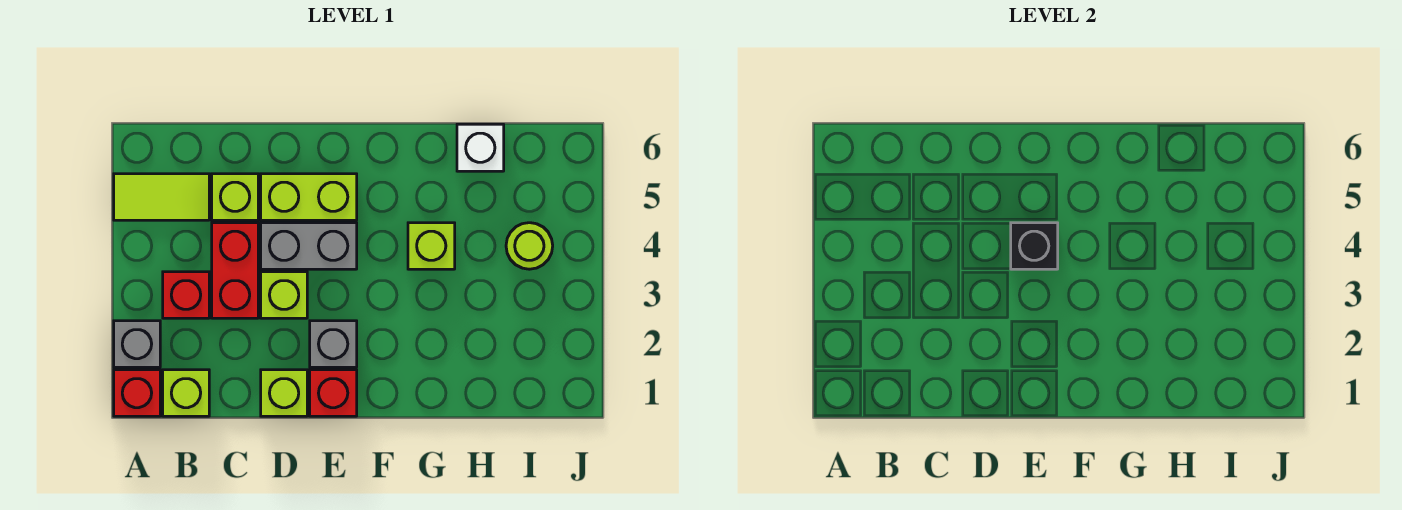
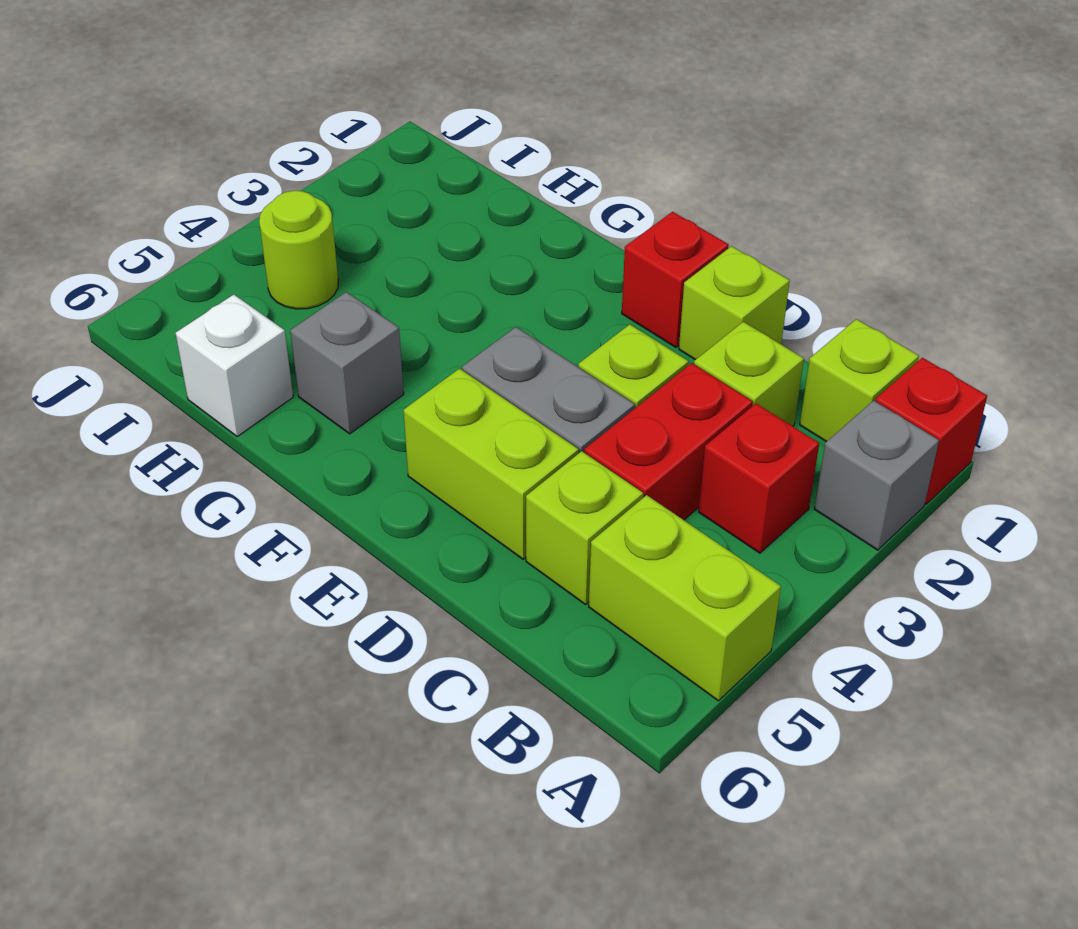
lime 1x2 tile [114,174,209,220] -> lime 1x2 brick [589,495,781,701]
grey 1x1 brick [310,321,357,367] -> grey 1x1 brick moved to [290,292,404,434]
black 1x1 brick [1011,223,1058,269] -> none
lime 1x1 brick [408,223,455,269] -> lime 1x1 brick moved to [694,322,804,426]

